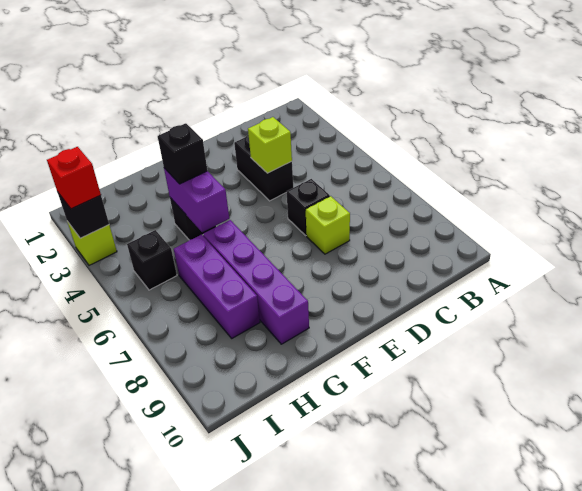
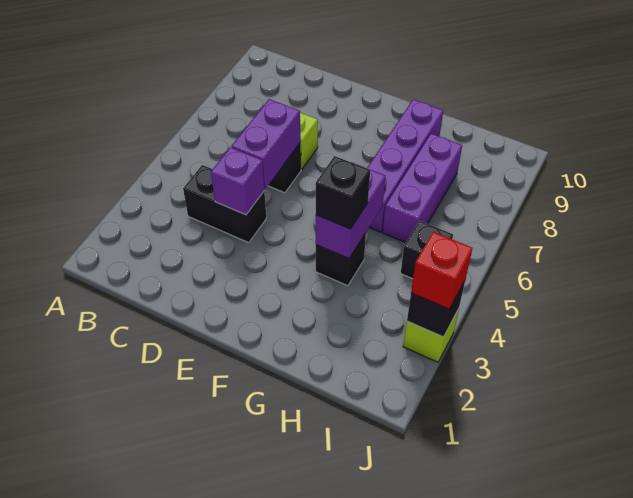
black 1x2 brick [234,135,293,201] -> black 1x2 brick turned to [183,165,266,243]
lime 1x1 brick [248,117,292,173] -> purple 1x1 brick [211,147,264,215]
none -> purple 1x2 brick [231,99,301,189]

